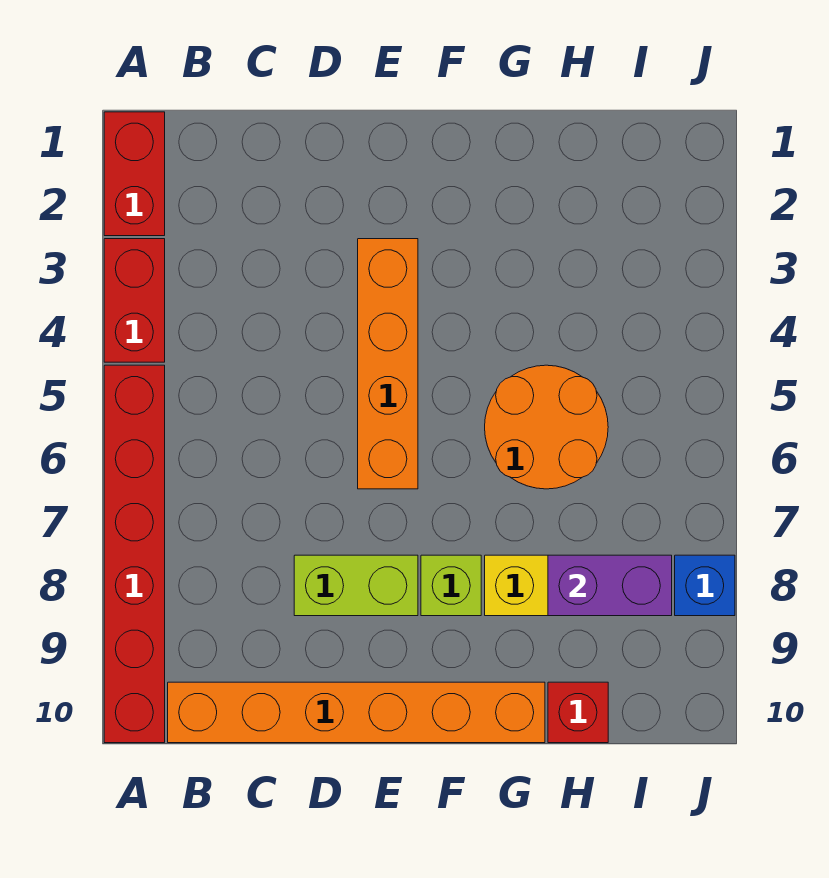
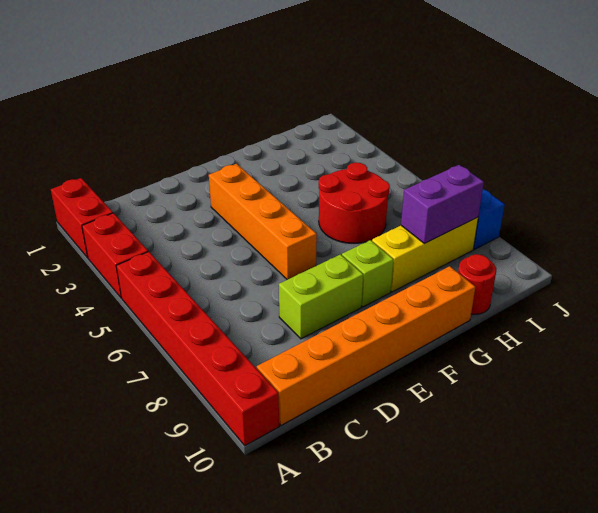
orange 2x2 round brick [485,365,608,489] -> red 2x2 round brick [319,163,390,243]
red 1x1 brick [548,682,608,743] -> red 1x1 round brick [458,254,496,314]

